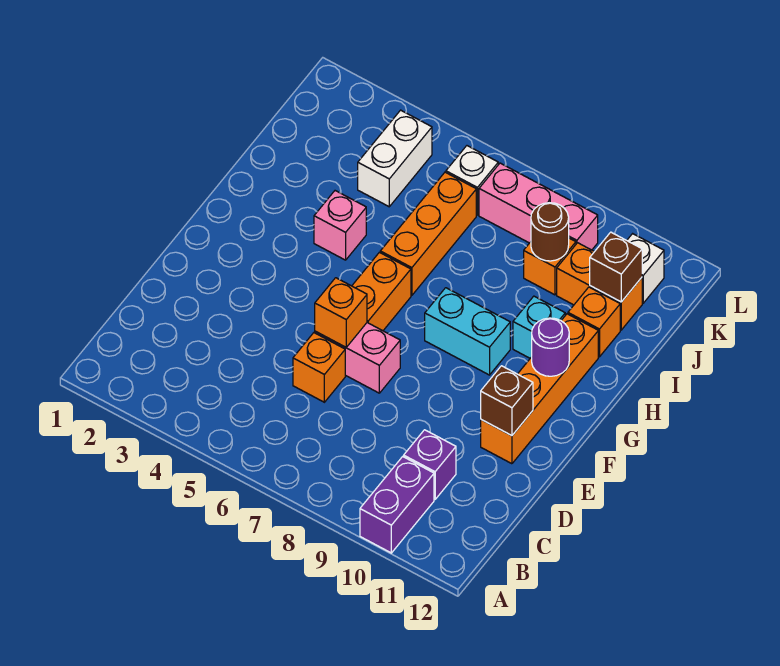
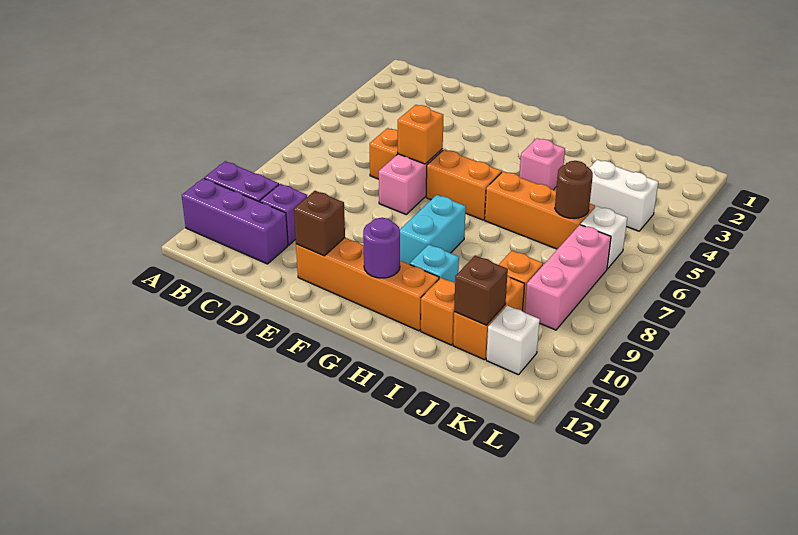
none -> purple 1x3 brick [182,178,288,264]
brown 1x1 round brick [531,203,569,261] -> brown 1x1 round brick moved to [555,161,593,219]

